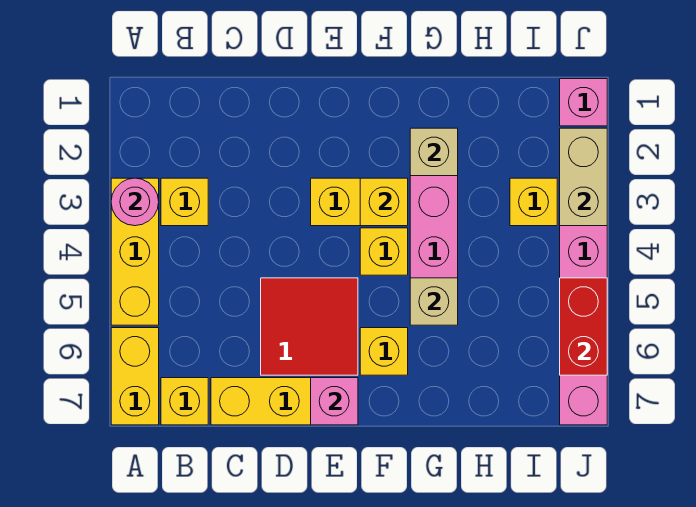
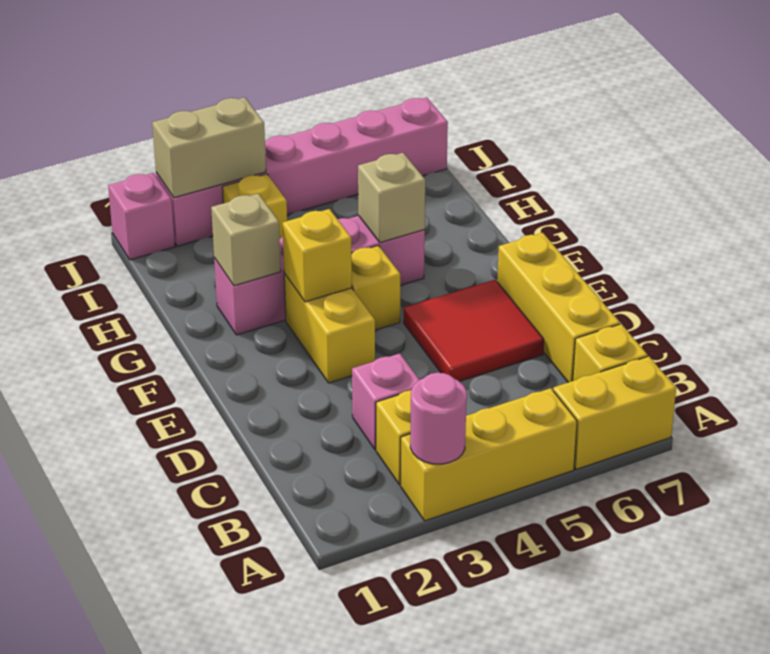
pink 1x1 brick [311,378,358,425] -> pink 1x1 brick moved to [352,354,419,450]
yellow 1x1 brick [360,328,408,375] -> none
red 1x2 brick [560,278,607,375] -> none

